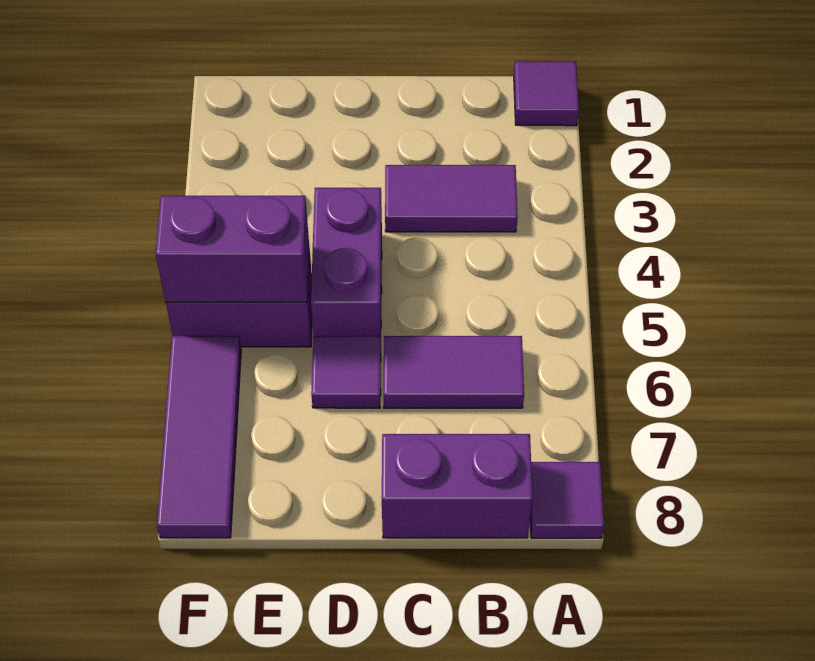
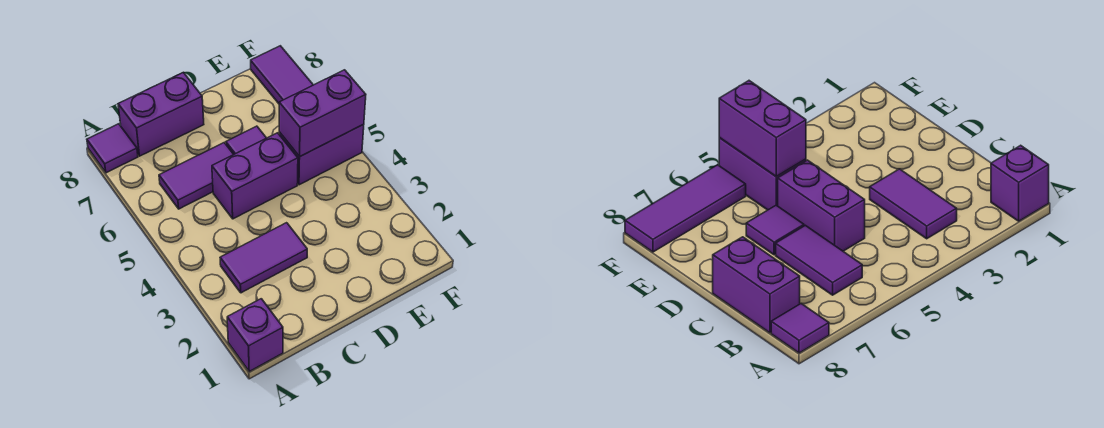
purple 1x1 tile [514,61,579,126] -> purple 1x1 brick [227,299,283,371]
purple 1x2 brick [311,188,382,336] -> purple 1x2 brick turned to [212,133,298,219]

